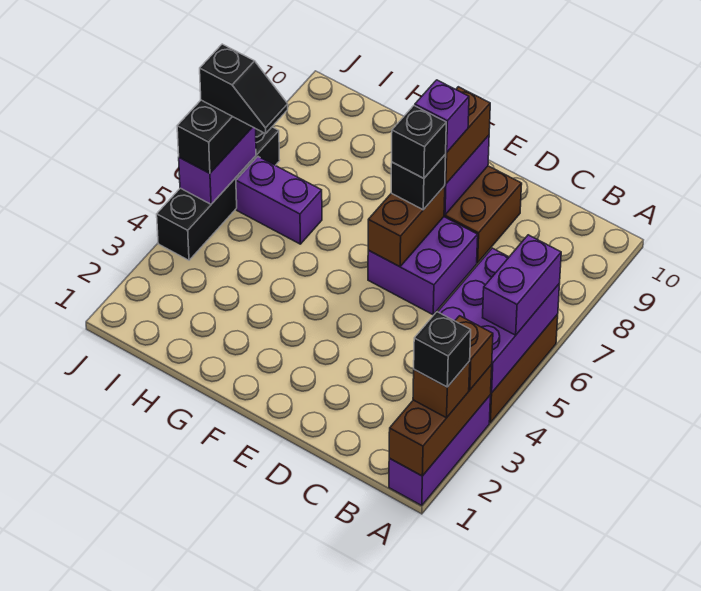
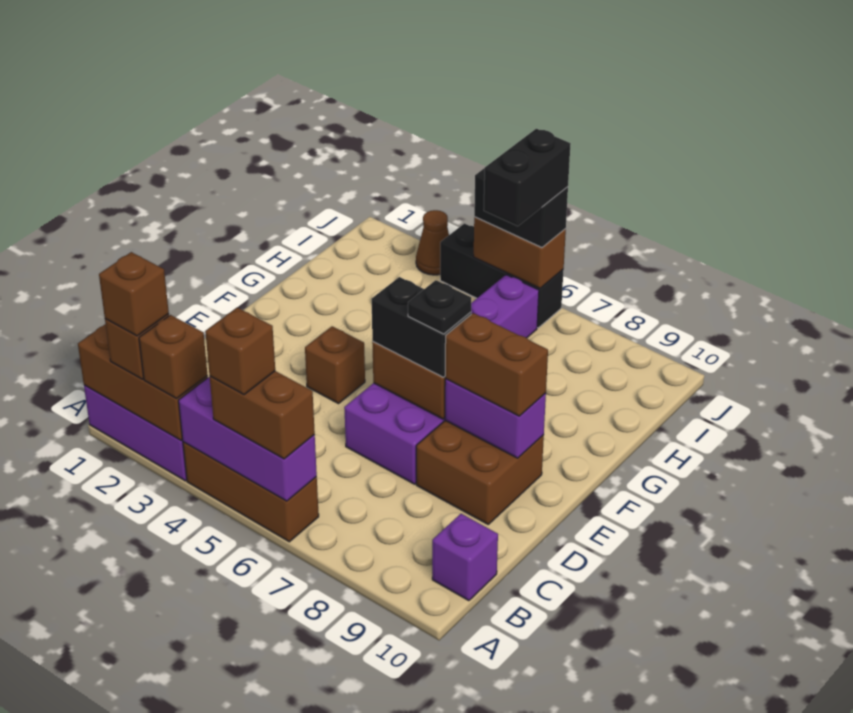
black 1x1 brick [414,312,471,387] -> brown 1x1 brick [99,252,169,336]
purple 2x3 brick [438,248,560,393] -> purple 1x3 brick [178,377,317,501]
purple 1x2 brick [483,235,561,335] -> brown 1x2 brick [210,371,315,459]
none -> brown 1x1 brick [205,308,275,395]
none -> brown 1x1 brick [305,326,365,404]
black 1x1 brick [391,154,446,210] -> black 1x2 brick [372,277,471,377]
black 1x1 brick [392,106,446,178] -> black 1x1 plate [408,280,471,334]
purple 1x1 brick [415,80,469,153] -> purple 1x1 brick moved to [432,514,498,601]
black 1x2 slope [200,44,288,134] -> black 1x2 brick [484,129,571,226]
none -> brown 1x1 cone [416,210,449,275]
black 1x4 brick [157,127,280,260] -> black 1x3 brick [440,223,563,328]
purple 1x2 brick [179,127,256,204] -> brown 1x2 brick [474,217,566,288]

